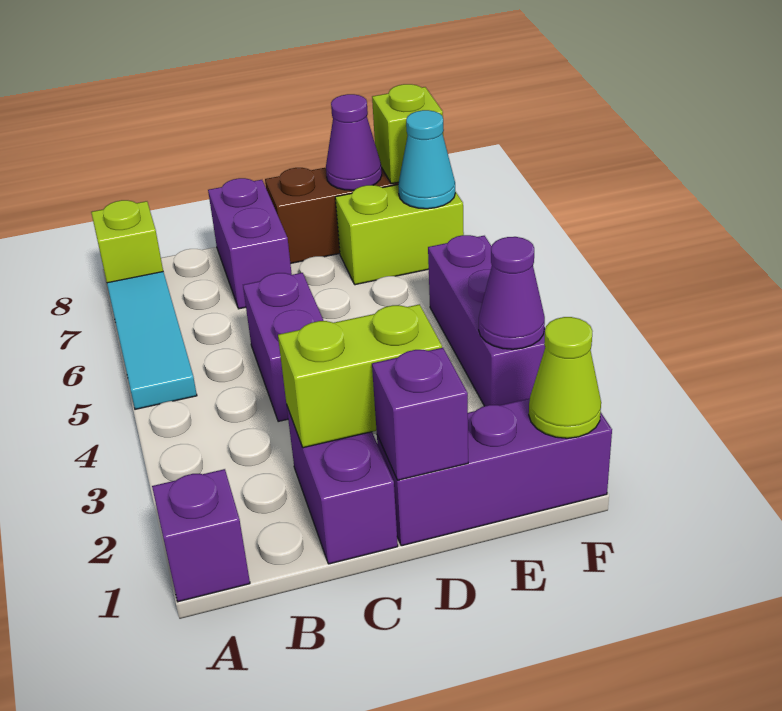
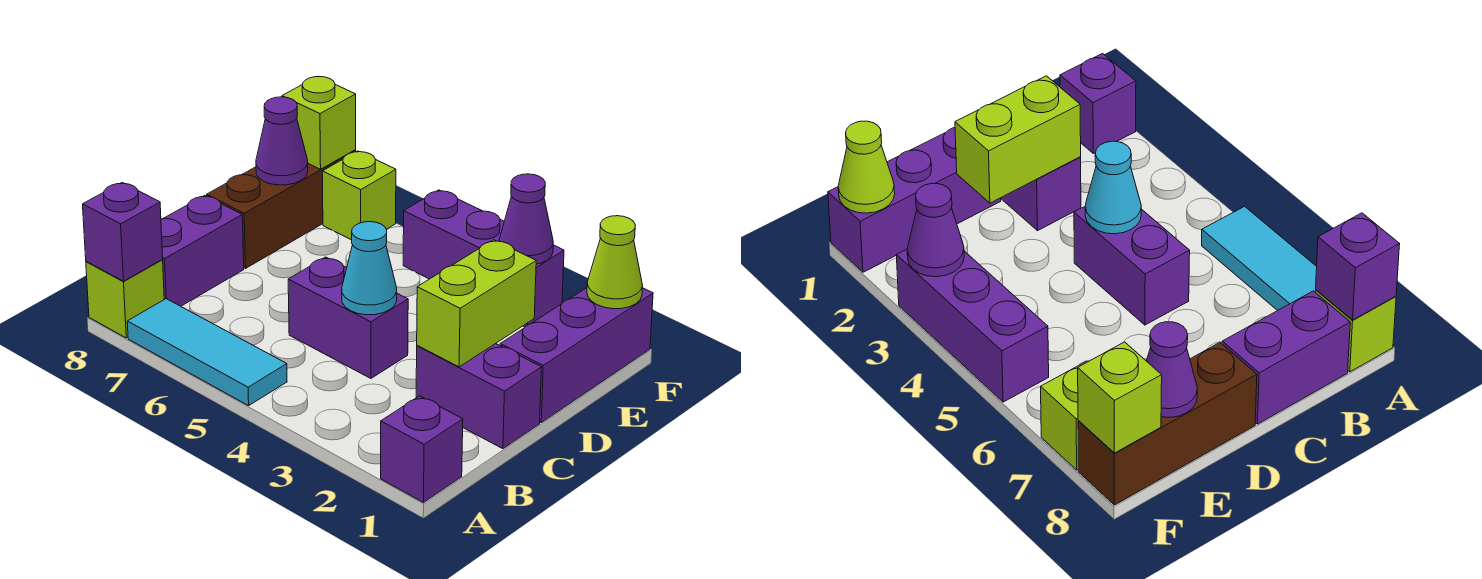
purple 1x2 brick [208,178,292,309] -> purple 1x2 brick turned to [161,195,244,306]
purple 1x1 brick [372,348,468,480] -> purple 1x1 brick moved to [83,183,163,281]
lime 1x2 brick [335,185,464,285] -> lime 1x1 brick [322,151,396,240]
cyan 1x1 cone [398,110,455,209] -> cyan 1x1 cone moved to [342,222,397,315]

